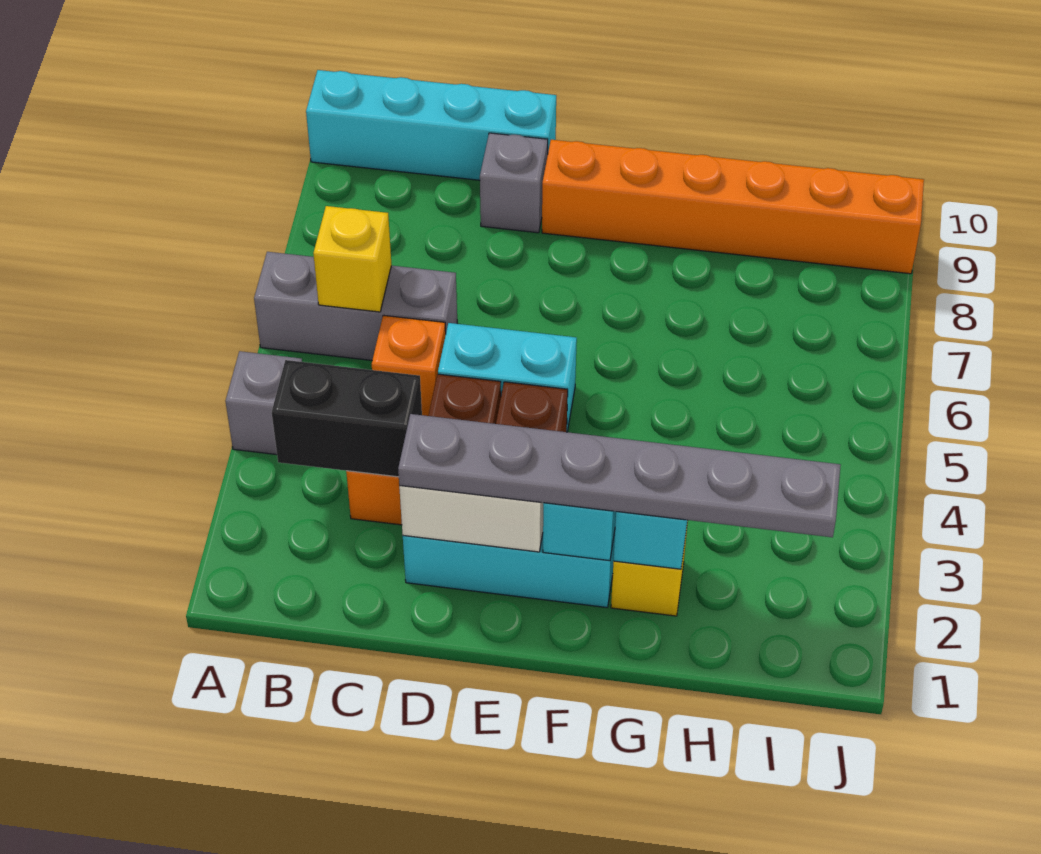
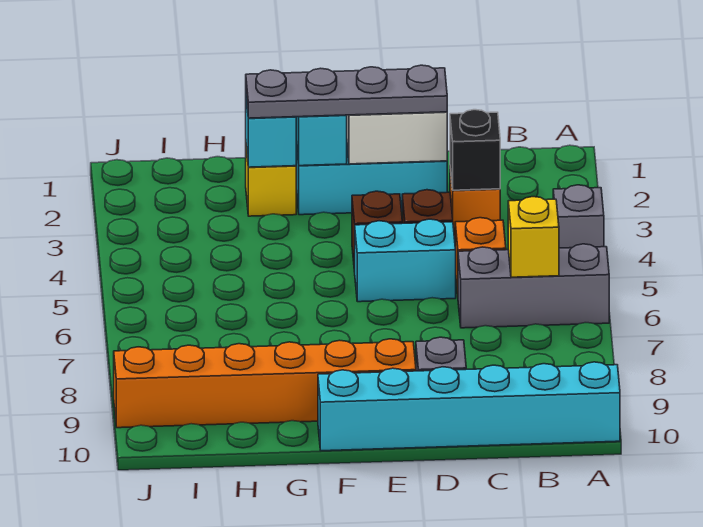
cyan 1x4 brick [306,70,556,180] -> cyan 1x6 brick [318,362,620,451]
black 1x2 brick [272,360,422,477] -> black 1x1 brick [450,110,500,190]
grey 1x6 plate [398,414,841,537] -> grey 1x4 plate [246,65,447,118]

